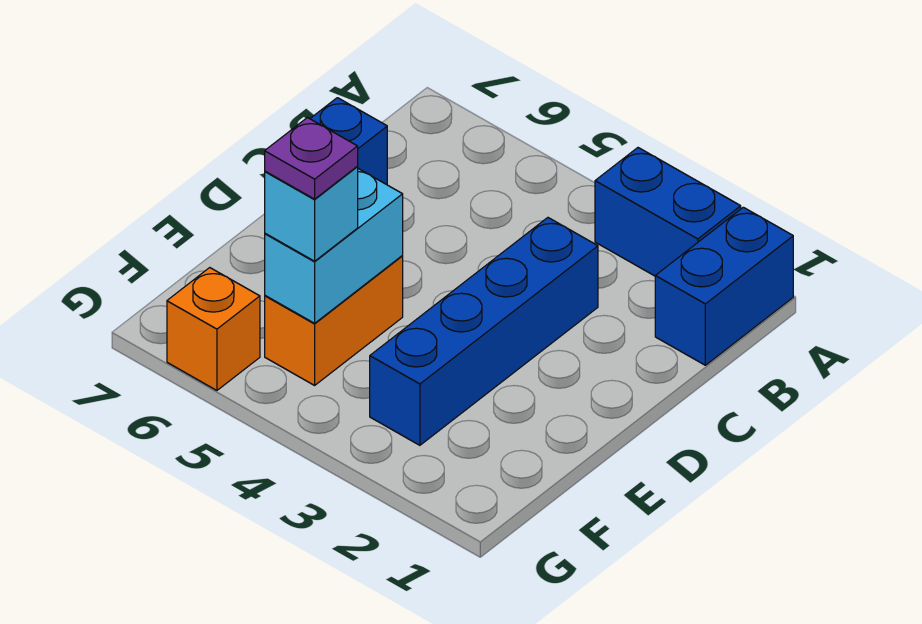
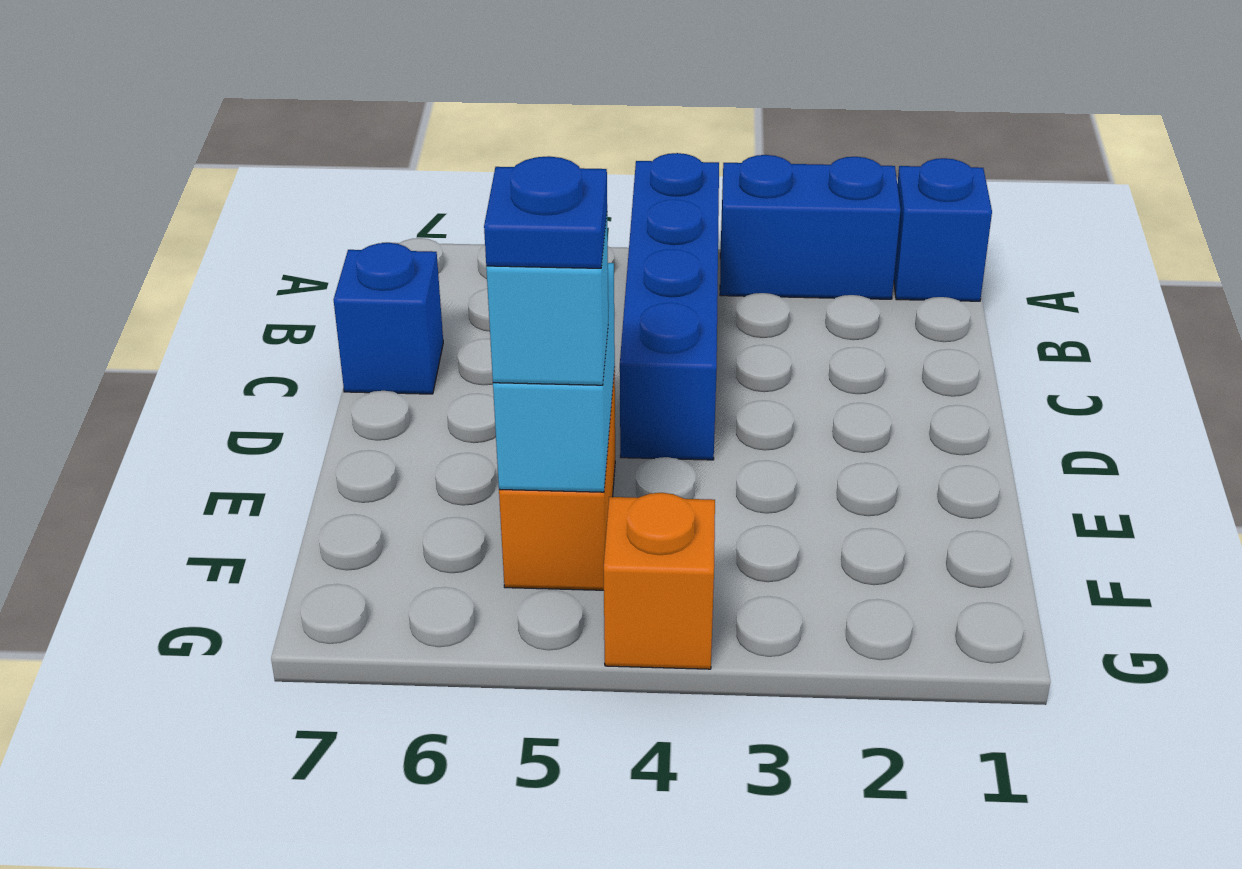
blue 1x2 brick [655,207,793,365] -> blue 1x1 brick [894,158,992,301]
blue 1x4 brick [370,218,598,445] -> blue 1x4 brick moved to [620,153,719,460]
purple 1x1 plate [265,118,358,199] -> blue 1x1 plate [484,156,607,268]
orange 1x1 brick [167,268,260,390] -> orange 1x1 brick moved to [604,493,715,669]

